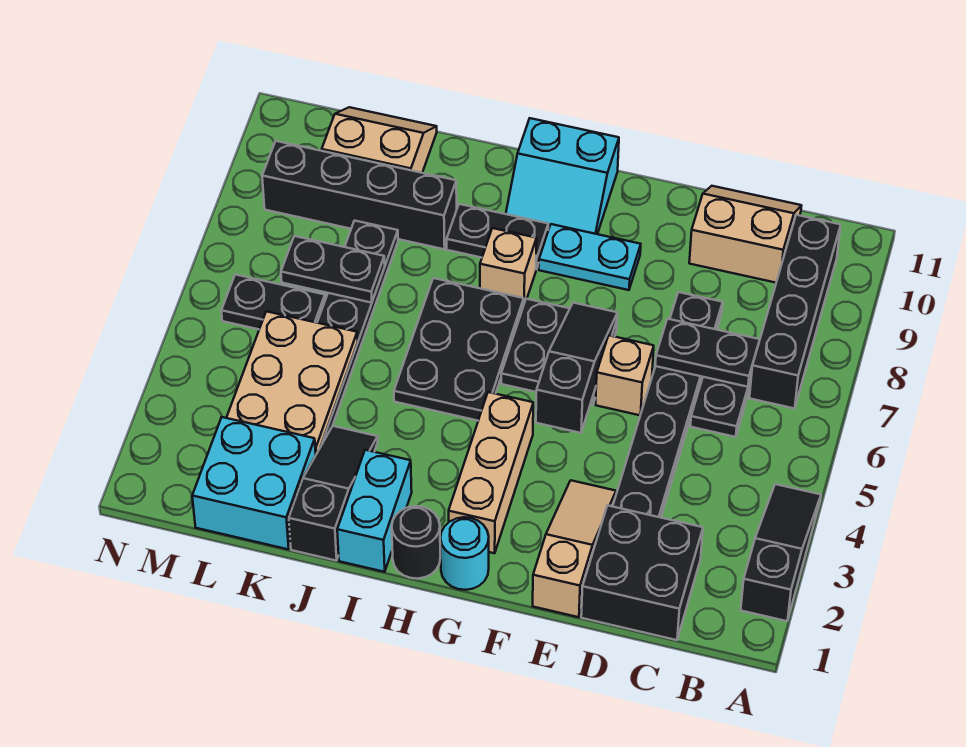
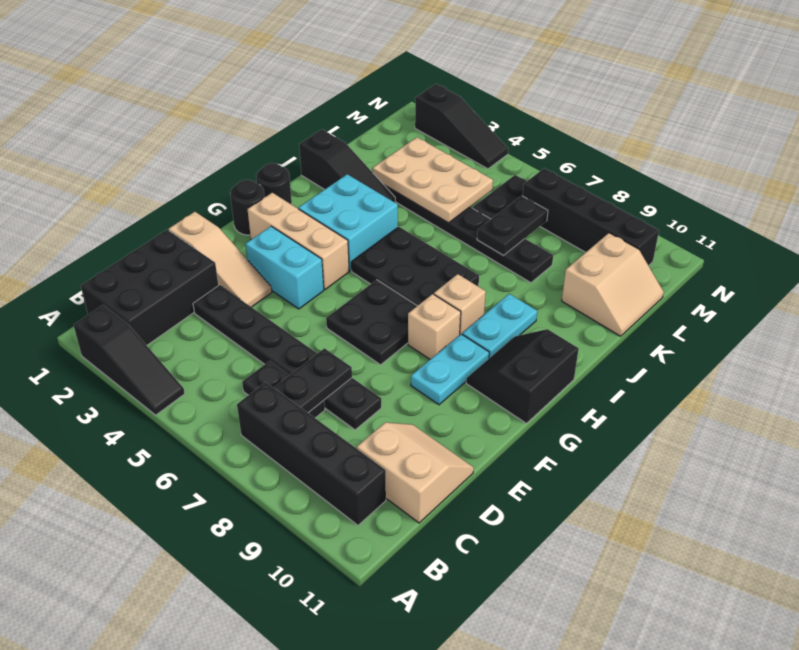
black 2x2 brick [581,505,703,640] -> black 2x3 brick [81,230,219,345]
tan 2x2 slope [689,186,801,283] -> tan 2x2 slope turned to [357,422,474,523]
tan 1x1 brick [596,336,654,415] -> tan 1x1 brick moved to [408,294,461,359]
black 1x3 slope [536,303,617,433] -> black 1x3 slope moved to [415,84,508,169]
cyan 1x1 round brick [441,517,489,590] -> black 1x1 round brick [230,180,265,235]
cyan 2x2 slope [506,118,619,234] -> black 2x2 slope [466,329,579,423]
black 1x2 plate [447,204,548,269] -> cyan 1x2 plate [462,294,537,358]
cyan 1x2 brick [337,450,412,572] -> cyan 1x2 brick moved to [246,226,324,309]
black 1x4 brick [262,141,457,249] -> black 1x4 brick turned to [522,168,659,266]
cyan 2x2 brick [192,417,316,549] -> cyan 2x2 brick moved to [299,174,398,271]

